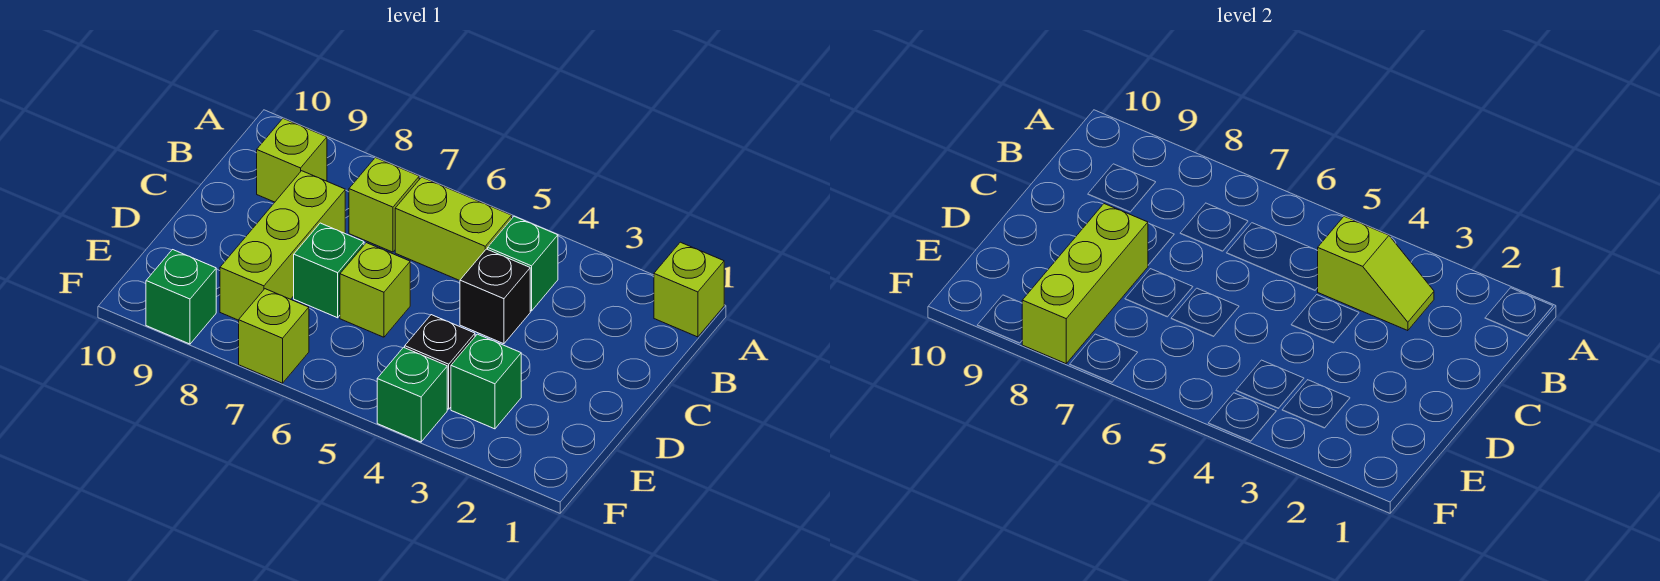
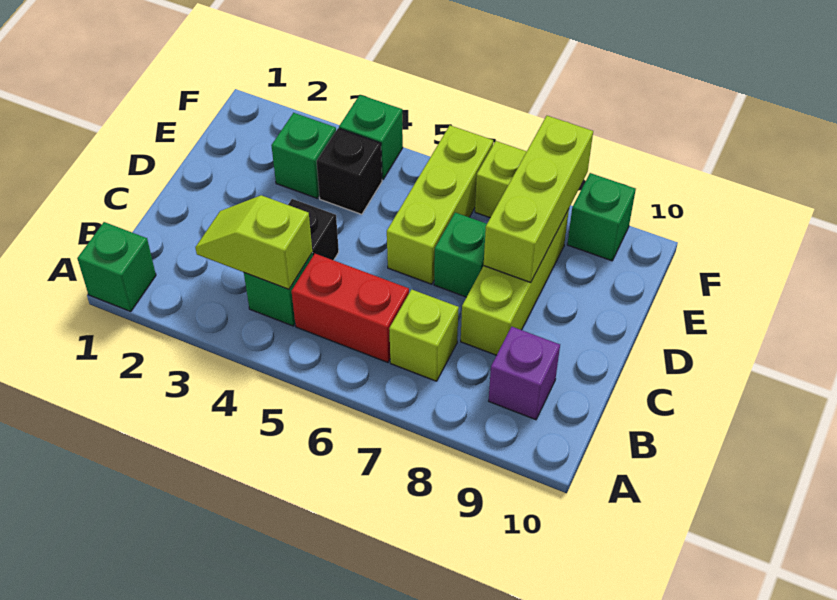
lime 1x1 brick [654,242,724,337] -> green 1x1 brick [77,222,156,311]
lime 1x2 brick [395,177,512,281] -> red 1x2 brick [292,254,409,363]
lime 1x1 brick [257,118,327,202] -> purple 1x1 brick [489,327,560,420]
lime 1x1 brick [340,243,410,337] -> lime 1x3 brick [387,125,493,284]

